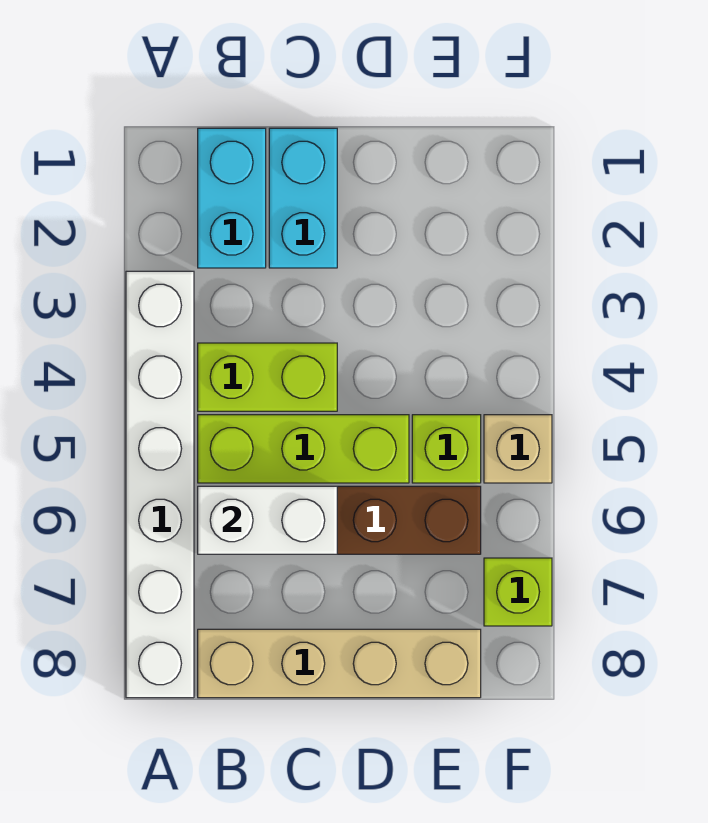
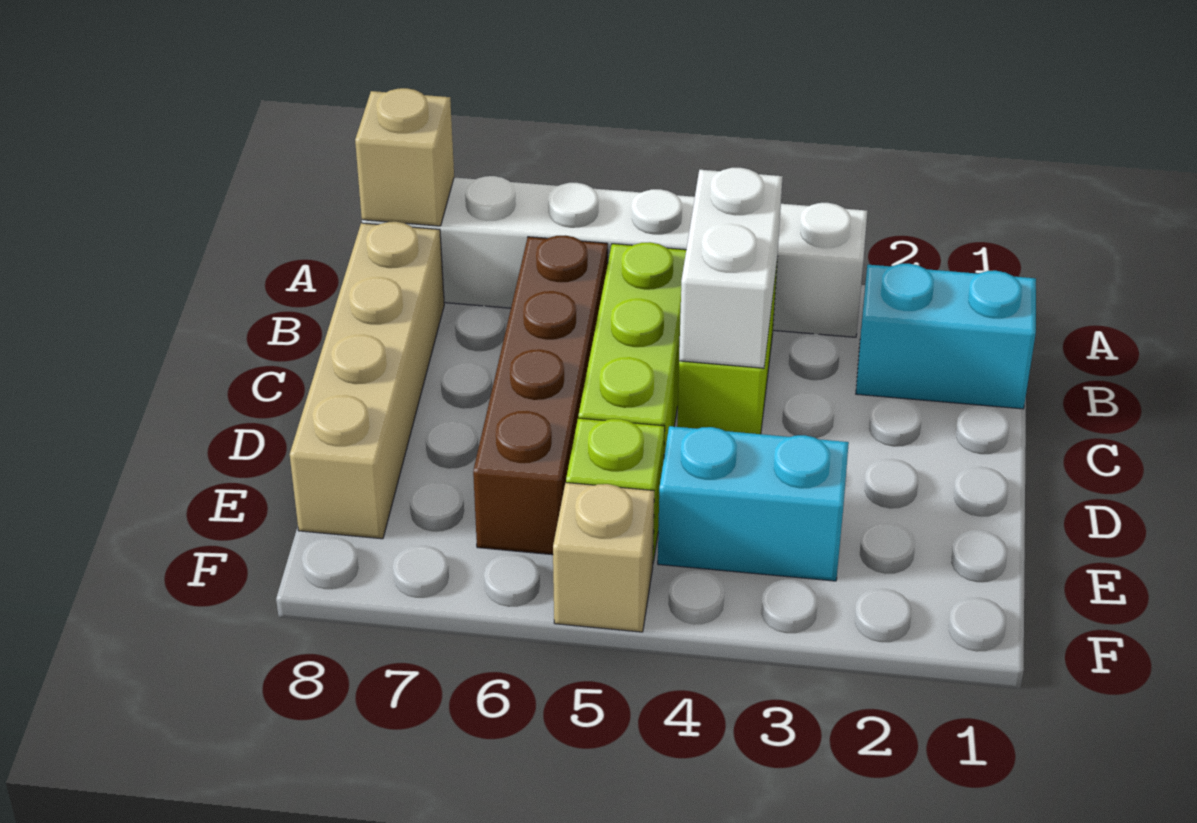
none -> tan 1x1 brick [355,88,454,226]
white 1x2 brick [198,486,337,554] -> white 1x2 brick moved to [679,168,783,368]
cyan 1x2 brick [269,128,337,268] -> cyan 1x2 brick moved to [658,426,849,581]
lime 1x1 brick [484,558,552,626] -> none

